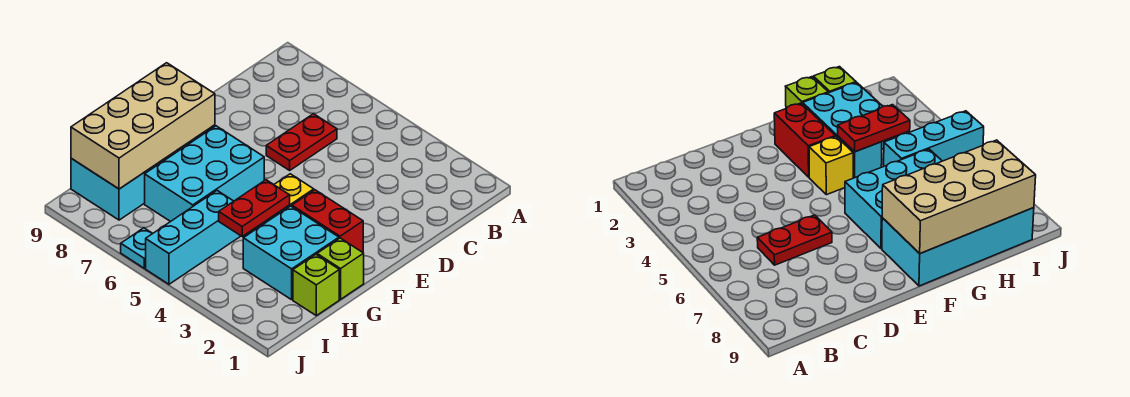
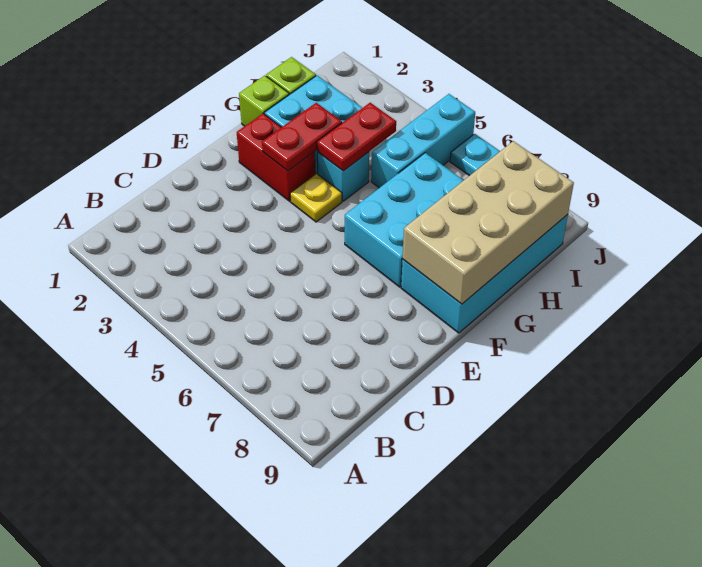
red 1x2 plate [266,114,337,170] -> red 1x2 plate moved to [262,103,342,171]
yellow 1x1 brick [274,174,314,206] -> yellow 1x1 plate [290,173,342,222]

